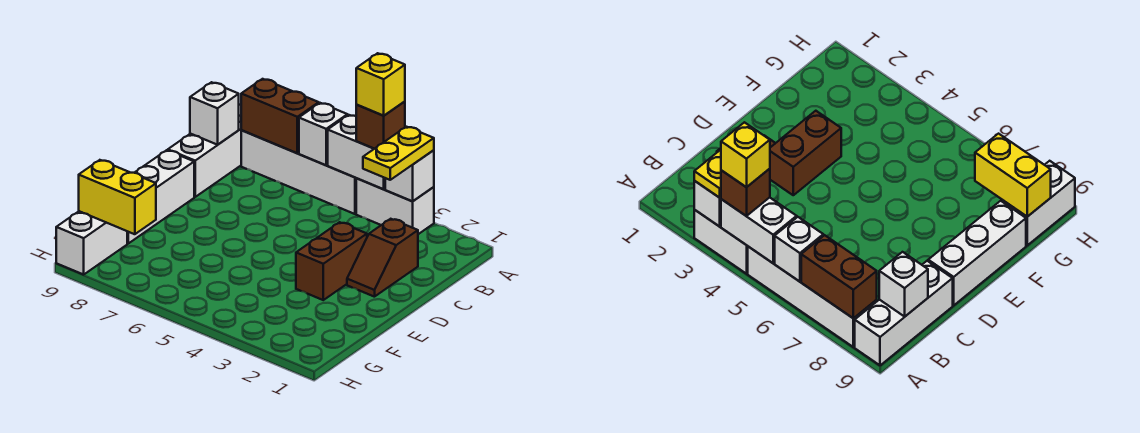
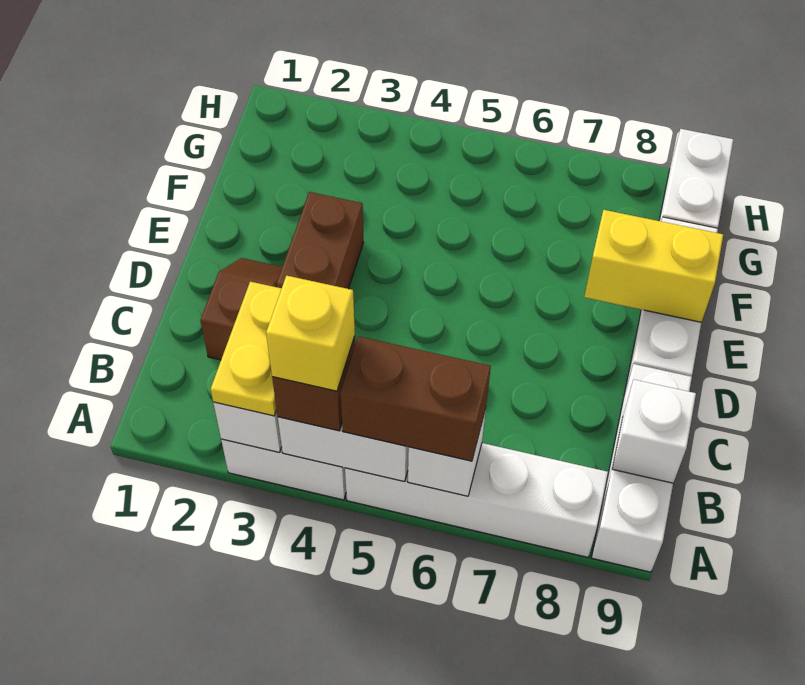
brown 1x2 brick [241,79,319,153] -> brown 1x2 brick moved to [341,336,491,461]
yellow 1x2 brick [79,160,156,234] -> yellow 1x2 brick moved to [584,210,723,322]

